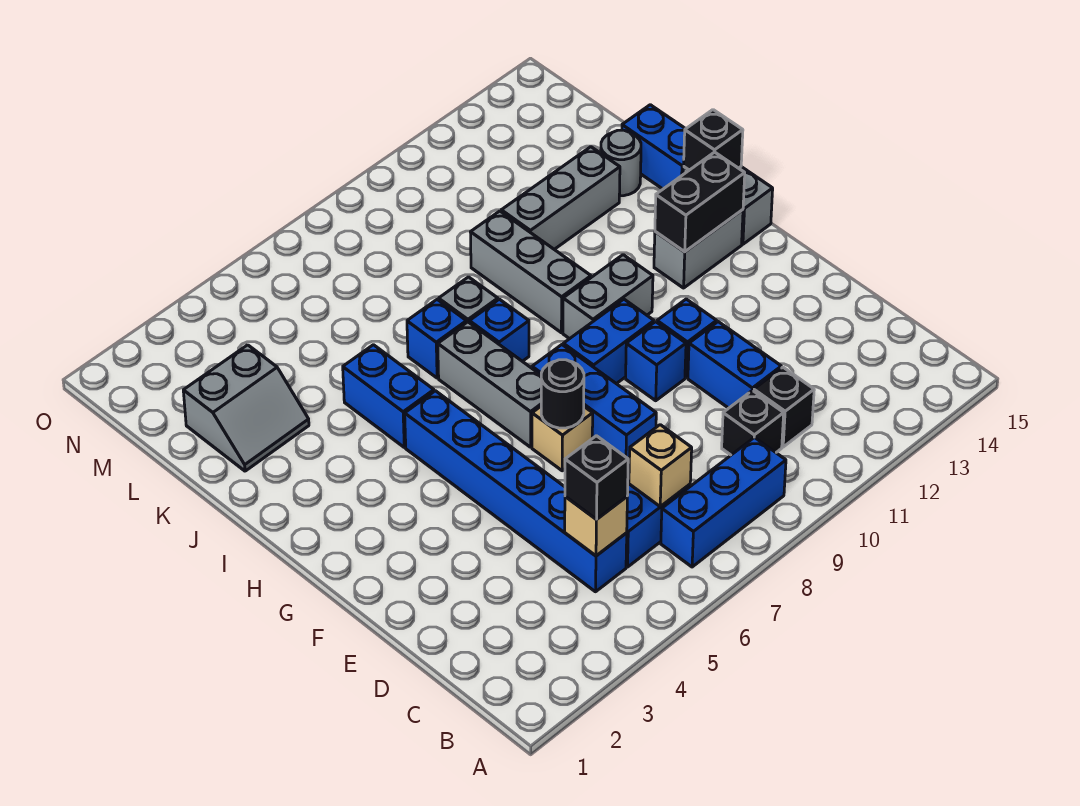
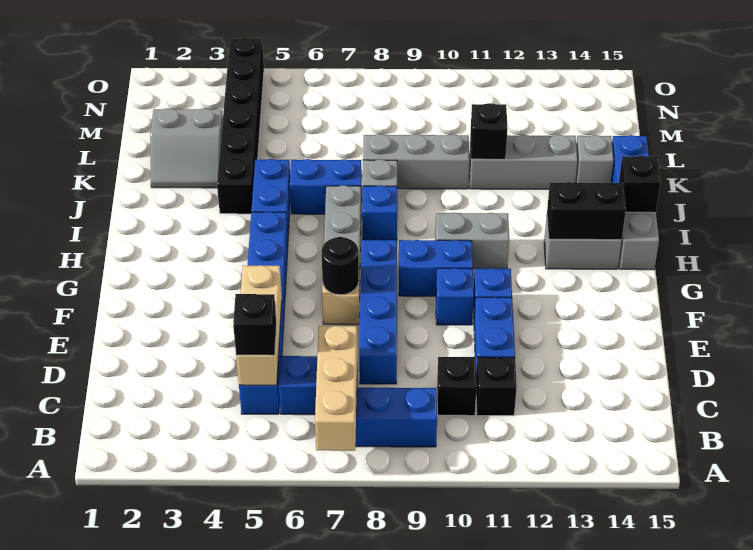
tan 1x1 brick [565,496,627,556] -> tan 1x3 brick [236,265,282,385]
tan 1x1 brick [629,425,692,507] -> tan 1x3 brick [315,326,357,451]
blue 1x3 brick [532,345,656,469] -> blue 1x4 brick [359,240,397,384]
grey 1x3 brick [471,211,591,333] -> grey 1x3 brick turned to [363,134,469,189]
none -> black 1x6 brick [217,38,264,214]
blue 1x1 brick [407,300,466,378] -> blue 1x2 brick [290,159,362,214]
none -> black 1x1 brick [470,103,508,159]
grey 1x1 round brick [601,130,641,196] -> grey 1x1 brick [575,135,614,183]

